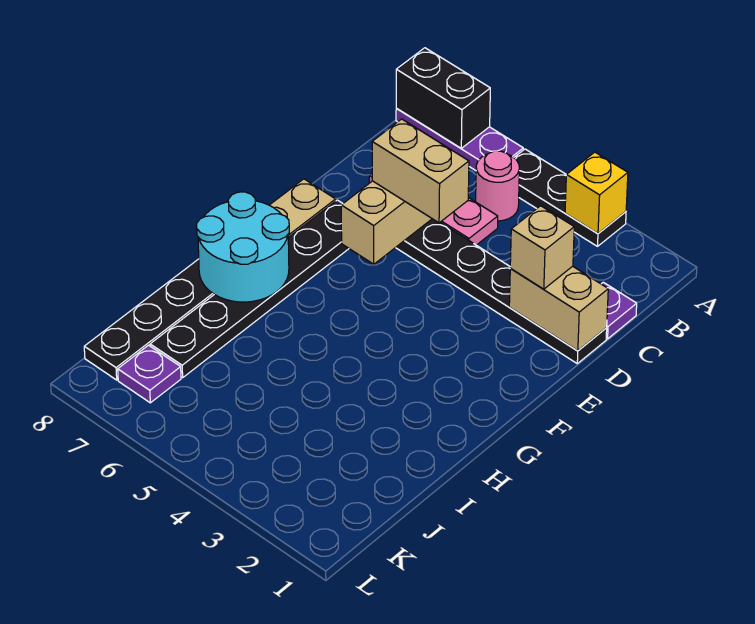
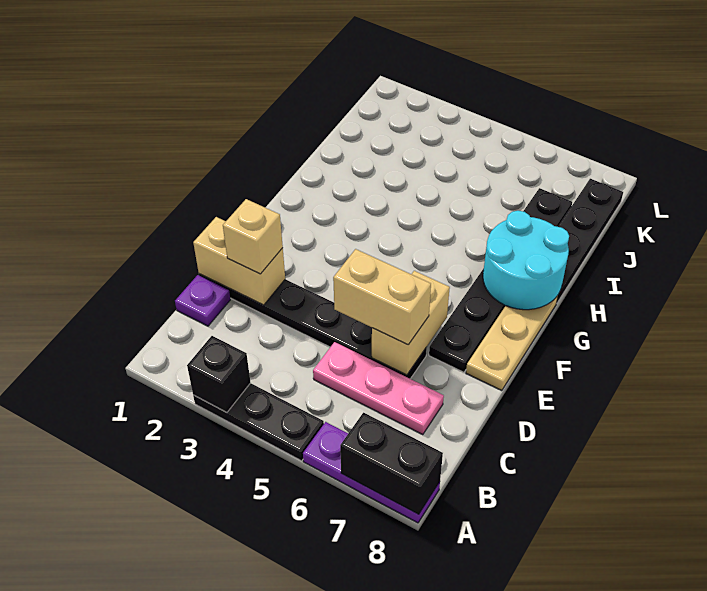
yellow 1x1 brick [565,152,628,234] -> black 1x1 brick [187,336,251,413]
pink 1x1 round brick [476,151,519,221] -> none
purple 1x1 plate [118,345,181,403] -> none

